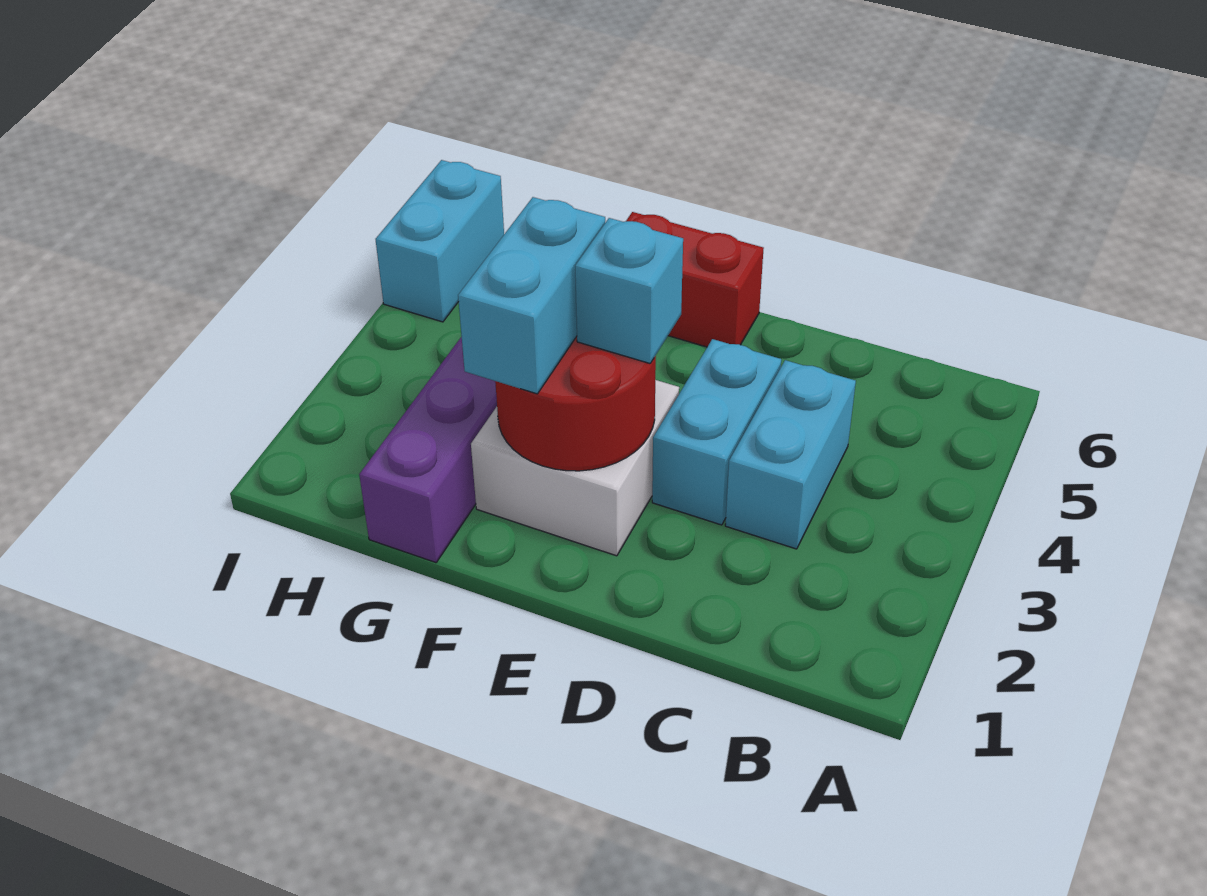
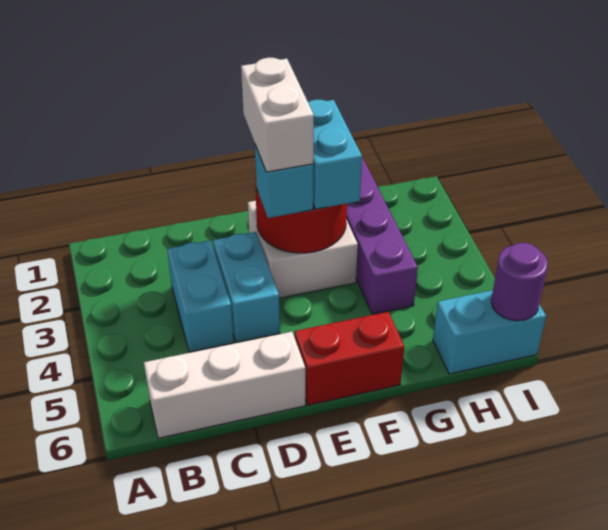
none -> white 1x3 brick [144,332,305,438]
none -> white 1x2 brick [241,58,314,172]
cyan 1x2 brick [376,160,504,322] -> cyan 1x2 brick turned to [433,290,546,374]
none -> purple 1x1 round brick [491,243,548,321]

